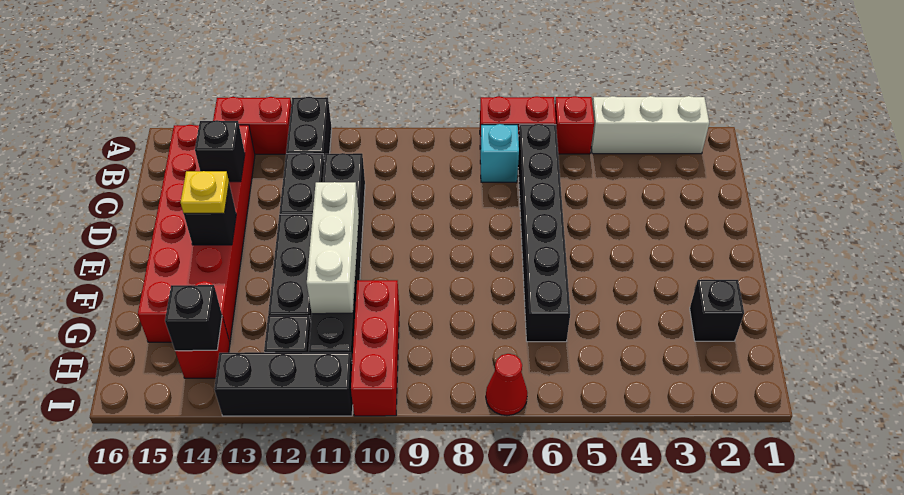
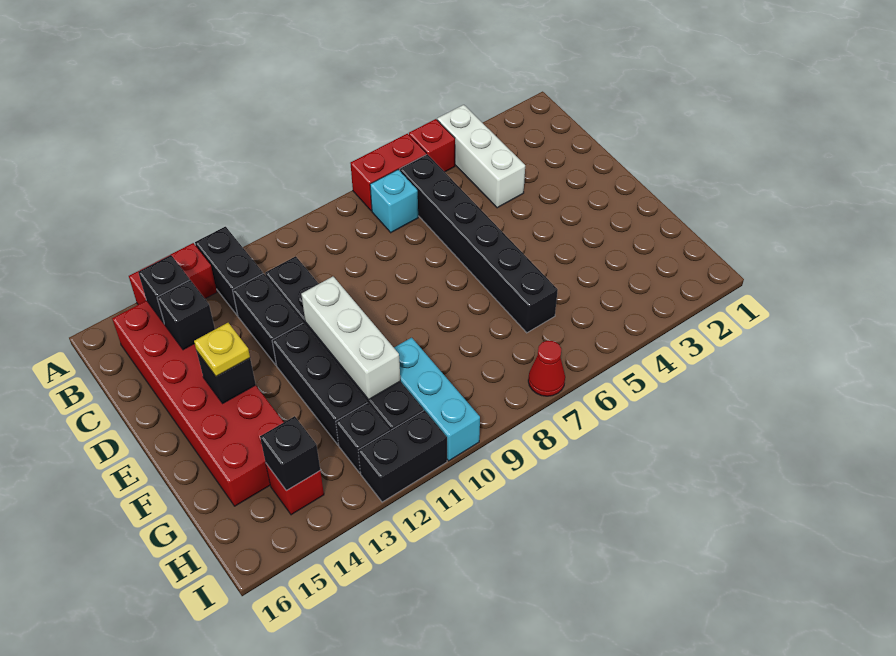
white 1x3 brick [591,96,709,154] -> white 1x3 brick turned to [437,105,525,208]
black 1x1 brick [690,280,744,341] -> black 1x1 brick moved to [138,255,190,323]
red 1x3 brick [351,280,399,416] -> cyan 1x3 brick [394,338,480,461]
black 1x3 brick [214,352,353,416] -> black 1x2 brick [358,410,447,502]

